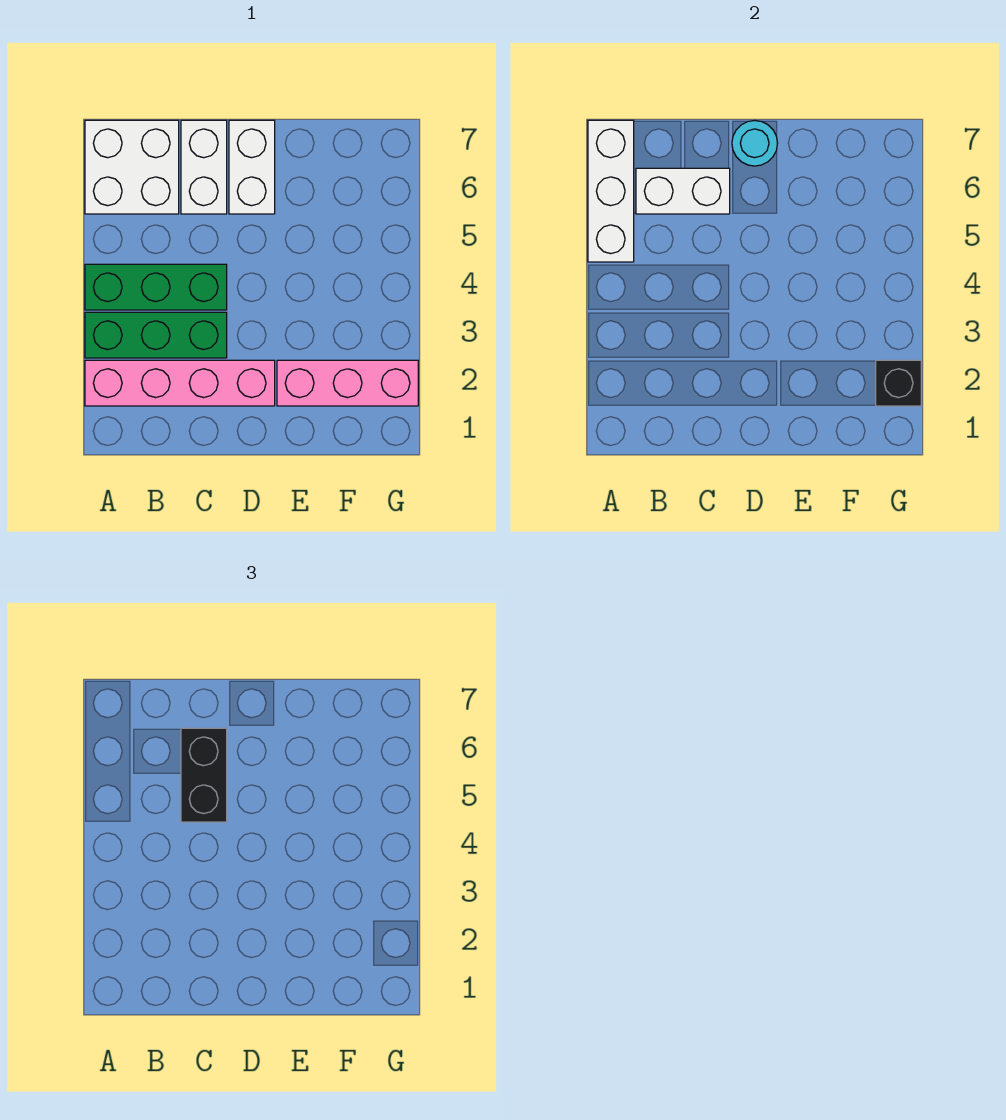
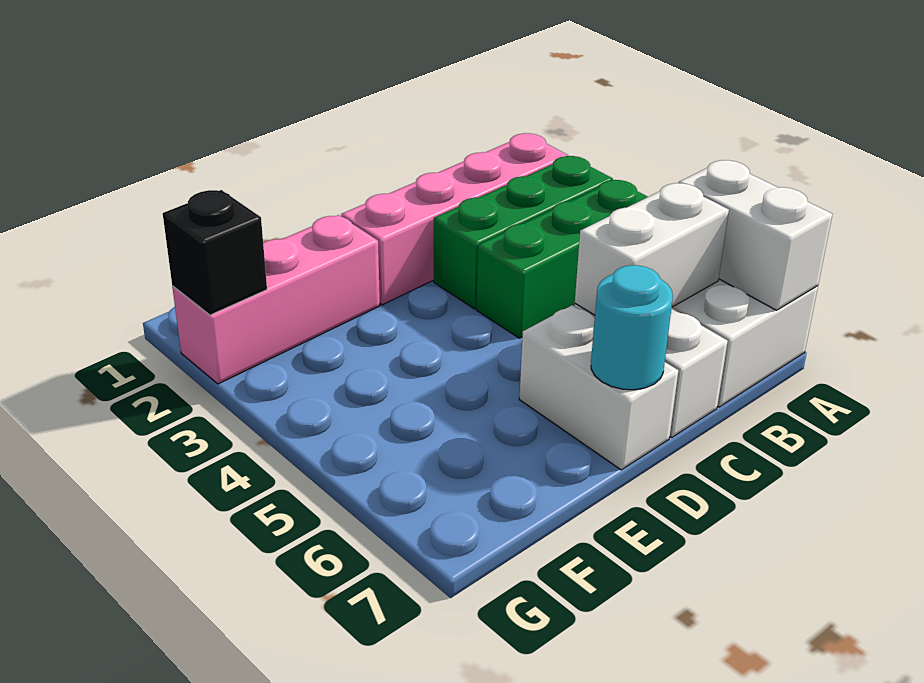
white 1x3 brick [588,120,634,262] -> white 1x2 brick [679,160,832,310]
black 1x2 brick [181,728,227,822] -> none

